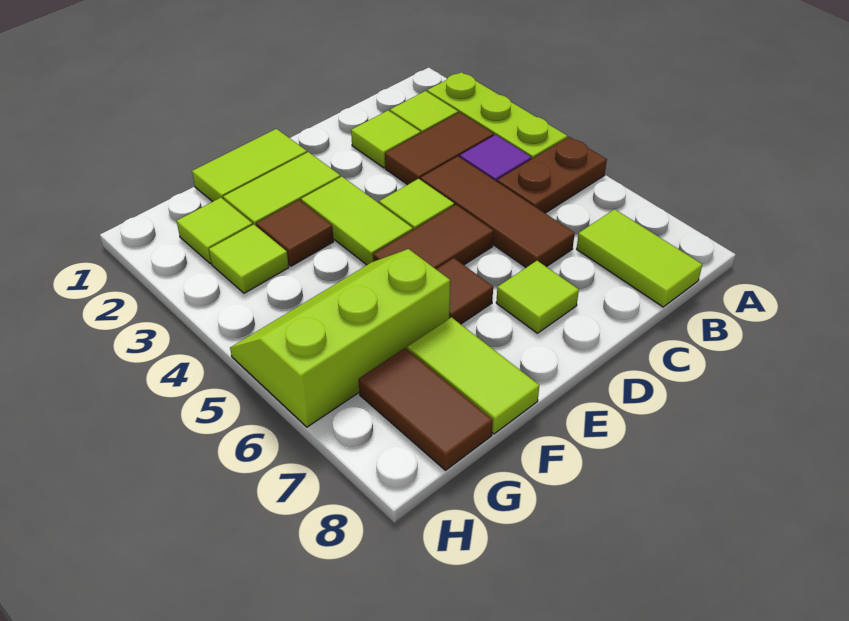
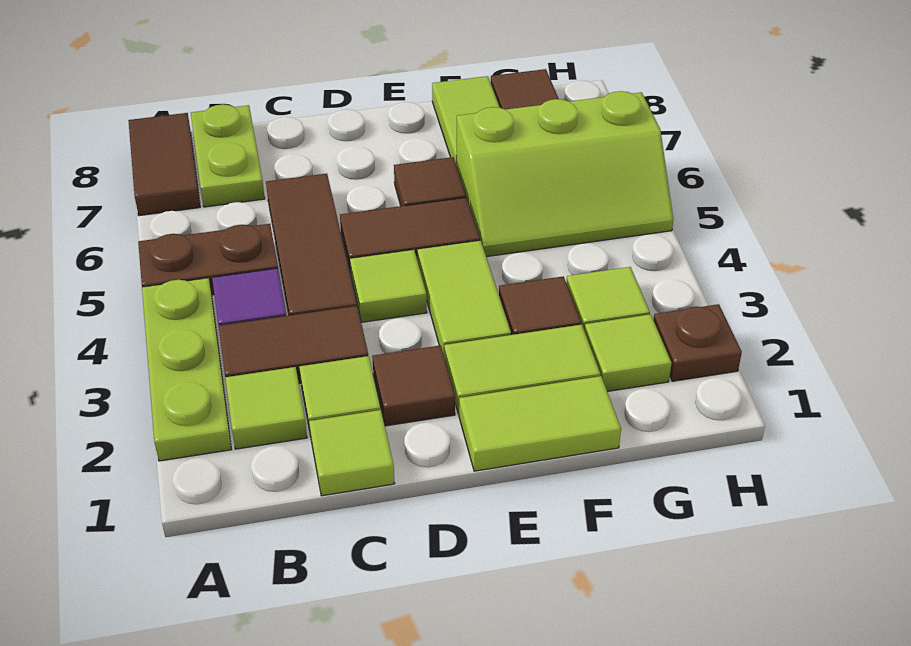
none -> brown 1x2 tile [128,113,200,216]
lime 1x2 tile [577,209,702,307] -> lime 1x2 plate [191,104,265,207]
none -> brown 1x1 tile [372,345,455,426]
lime 1x1 tile [496,261,579,333] -> lime 1x1 tile moved to [309,410,395,496]
none -> brown 1x1 plate [653,304,742,381]

